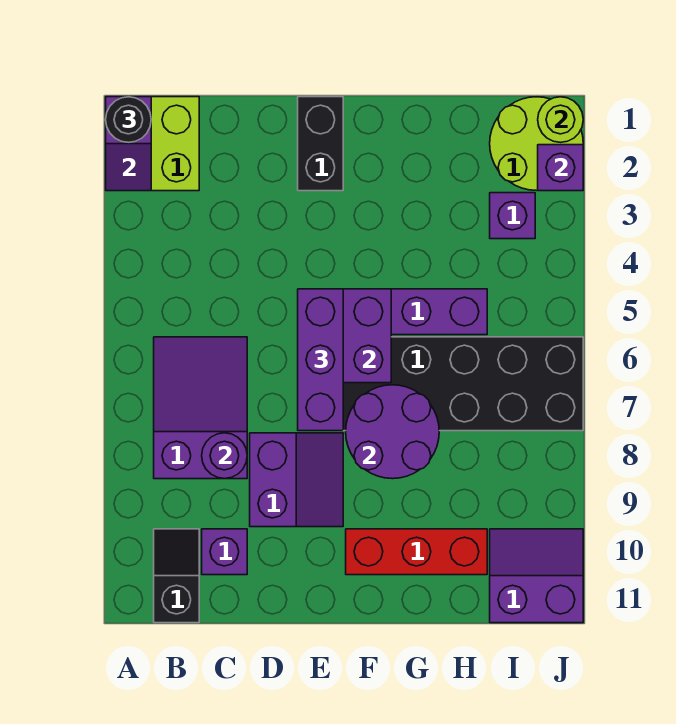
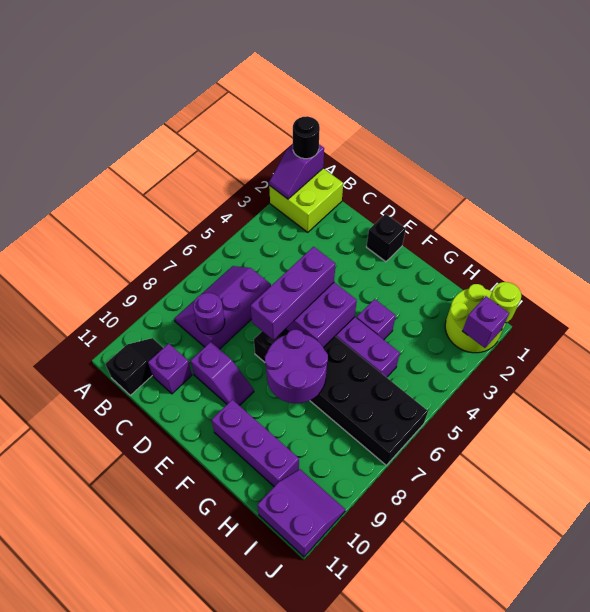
purple 2x3 slope [154,337,247,479] -> purple 2x3 slope turned to [174,266,271,349]
purple 2x2 slope [250,433,343,527] -> purple 1x2 slope [191,342,254,406]
black 1x2 brick [298,97,343,191] -> black 1x1 brick [366,214,406,262]
red 1x3 brick [346,529,487,575] -> purple 1x3 brick [212,400,299,487]
purple 1x1 brick [490,193,535,239] -> purple 1x1 brick moved to [357,299,396,340]

